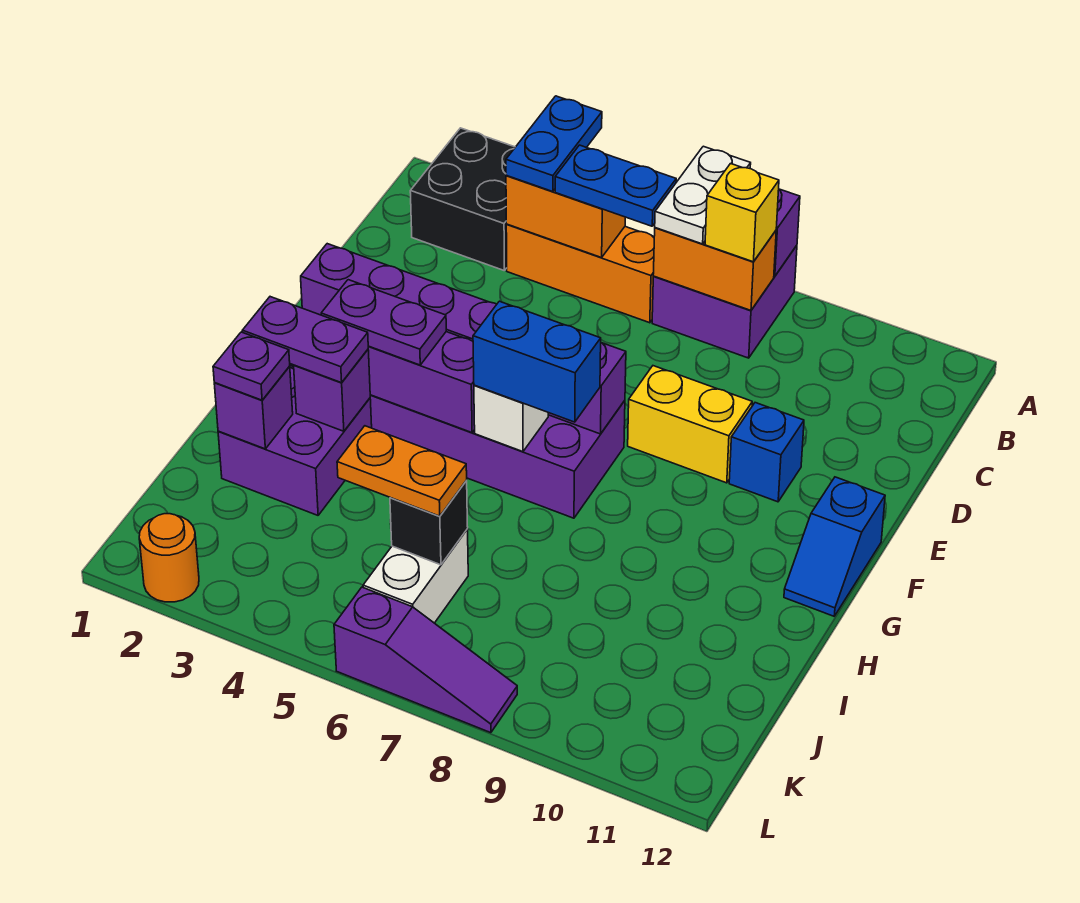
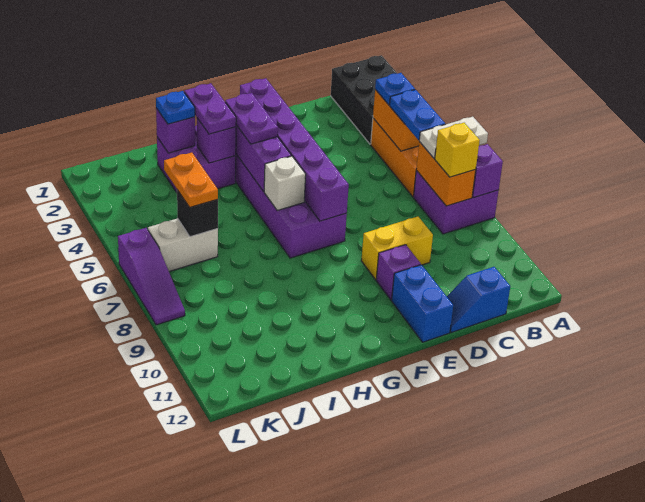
black 2x2 brick [410,128,515,270] -> black 2x3 brick [331,55,397,144]
blue 1x2 plate [506,96,602,192] -> blue 1x1 plate [375,73,415,105]
yellow 1x2 brick [628,366,752,483] -> yellow 1x2 brick turned to [361,216,433,280]
blue 1x1 brick [729,403,804,502] -> purple 1x1 brick [376,245,421,300]
blue 1x2 slope [784,477,885,616] -> blue 1x2 slope moved to [447,267,510,332]
blue 1x2 brick [473,301,601,422] -> blue 1x2 brick moved to [392,265,453,342]
purple 1x1 plate [213,332,290,400] -> blue 1x1 plate [156,91,195,124]
orange 1x1 round brick [139,514,199,602] -> none

